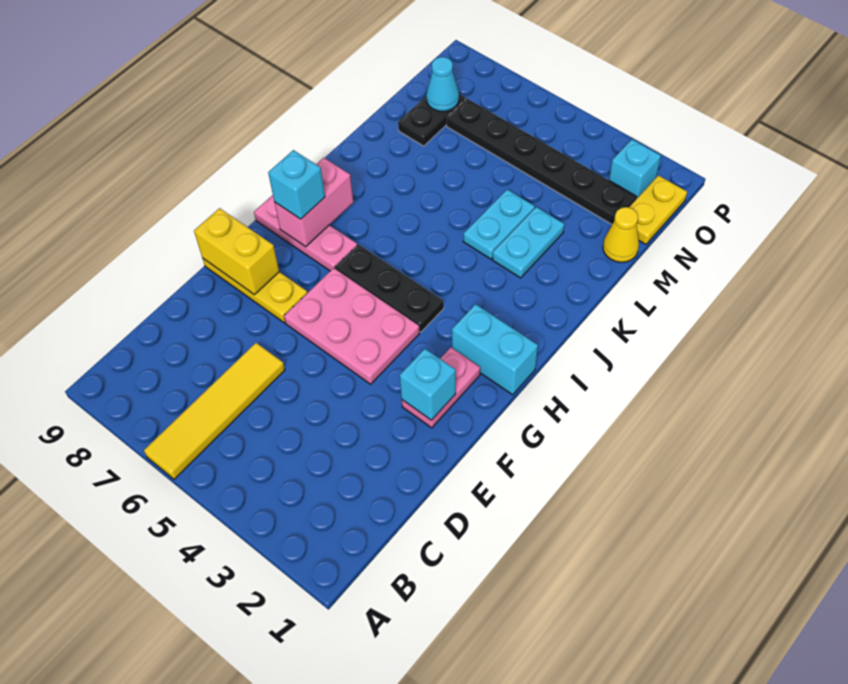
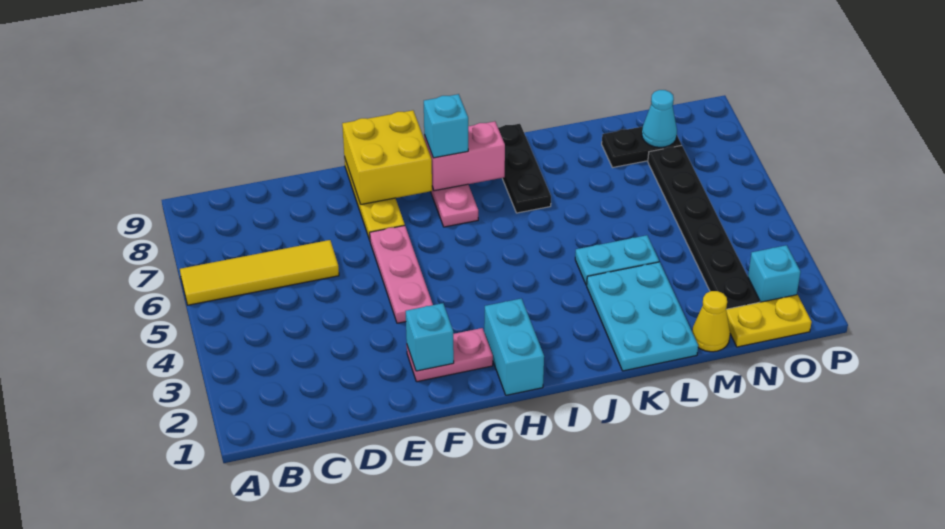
pink 2x3 plate [284,268,420,384] -> pink 1x3 plate [370,226,433,323]
yellow 1x2 brick [194,208,279,295] -> yellow 2x2 brick [342,110,432,204]
black 1x3 plate [335,244,444,332] -> black 1x3 plate moved to [498,124,551,213]
cyan 1x2 plate [493,207,564,278] -> cyan 2x3 plate [587,262,698,371]

